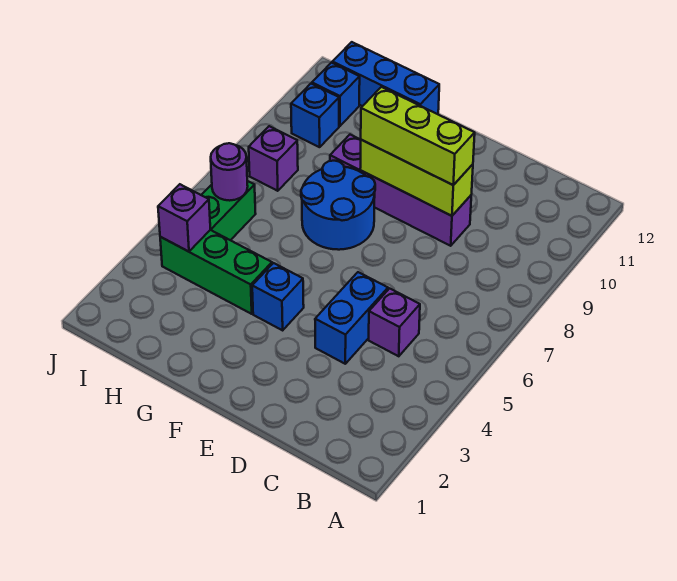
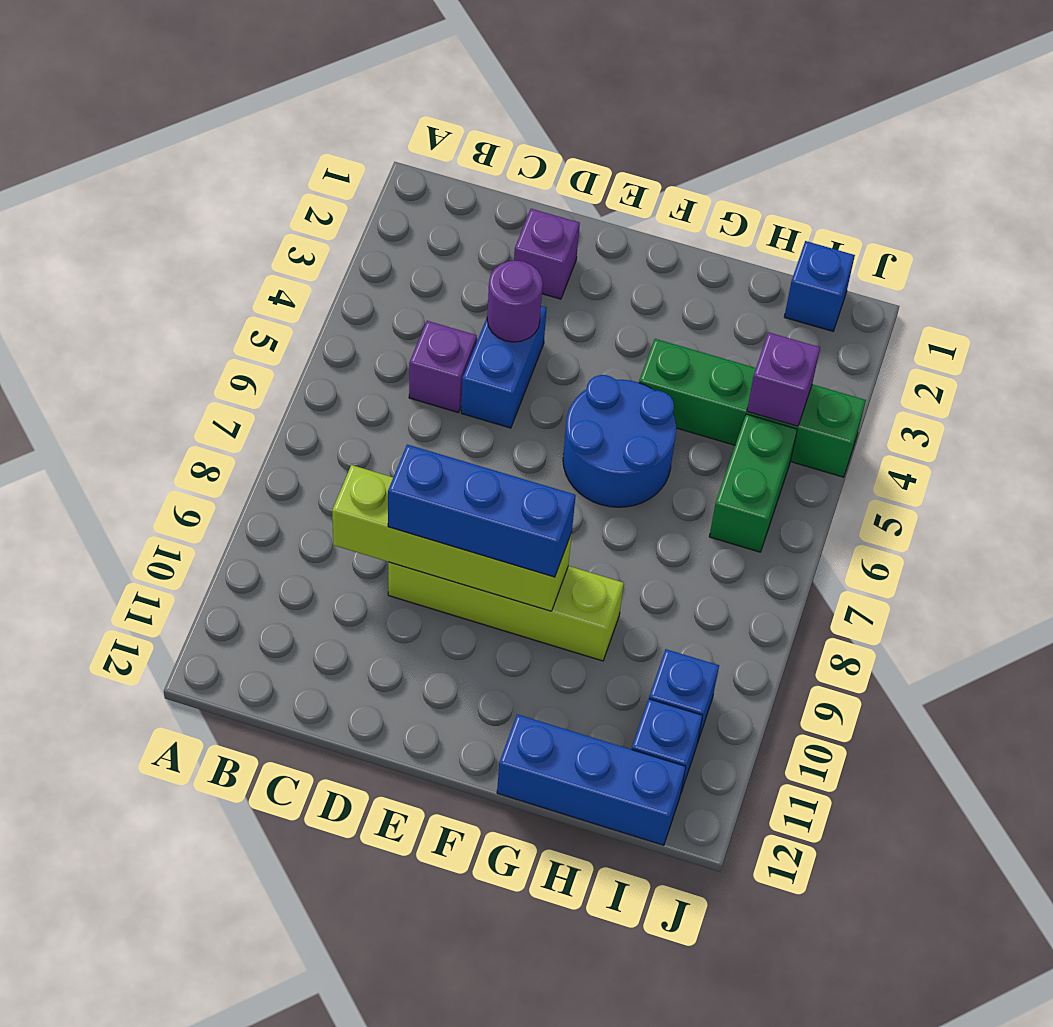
purple 1x4 brick [330,135,471,246] -> lime 1x4 brick [388,562,624,661]
lime 1x3 brick [360,140,473,216] -> lime 1x4 brick [332,465,572,611]
lime 1x3 brick [361,87,475,185] -> blue 1x3 brick [388,445,576,577]
blue 1x1 brick [252,263,304,330] -> blue 1x1 brick moved to [784,241,855,331]
blue 2x2 round brick [301,161,375,250] -> blue 2x2 round brick moved to [563,375,676,507]
green 1x3 brick [160,230,272,314] -> green 1x4 brick [639,339,866,477]
purple 1x1 round brick [211,143,248,201] -> purple 1x1 round brick moved to [487,261,543,342]
purple 1x1 brick [249,126,298,191] -> purple 1x1 brick moved to [514,209,580,299]

